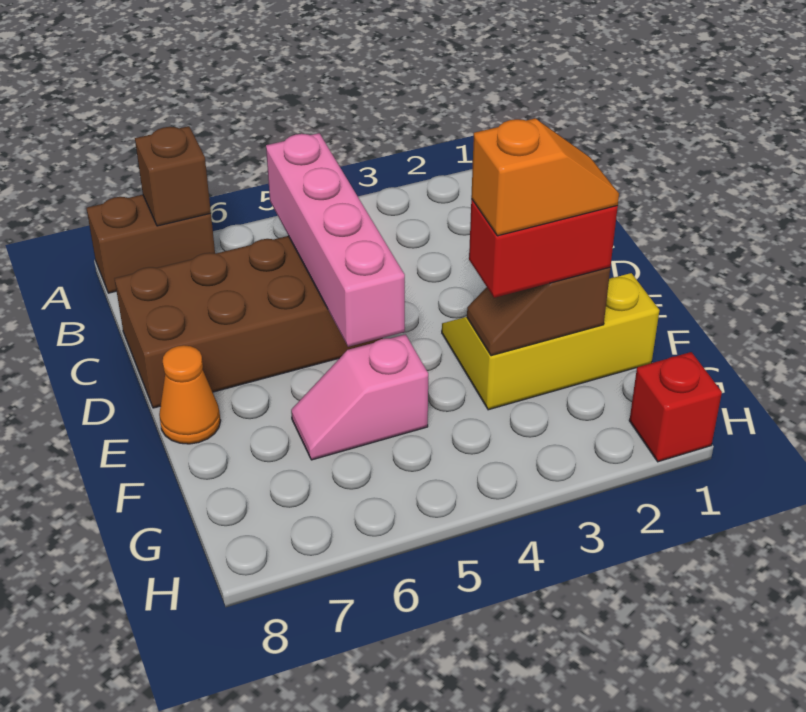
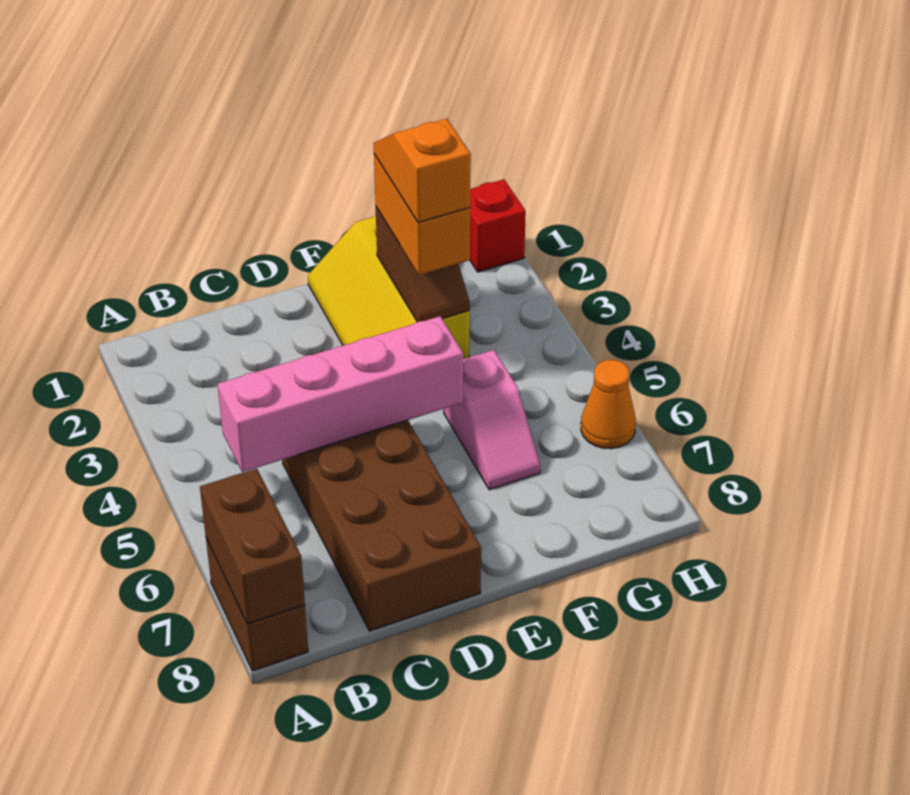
brown 1x1 brick [135,126,211,226] -> brown 1x2 brick [200,468,305,624]
orange 1x1 cone [159,345,221,444] -> orange 1x1 cone moved to [581,360,636,449]
red 1x2 brick [469,199,618,298] -> orange 1x2 brick [374,154,470,275]

